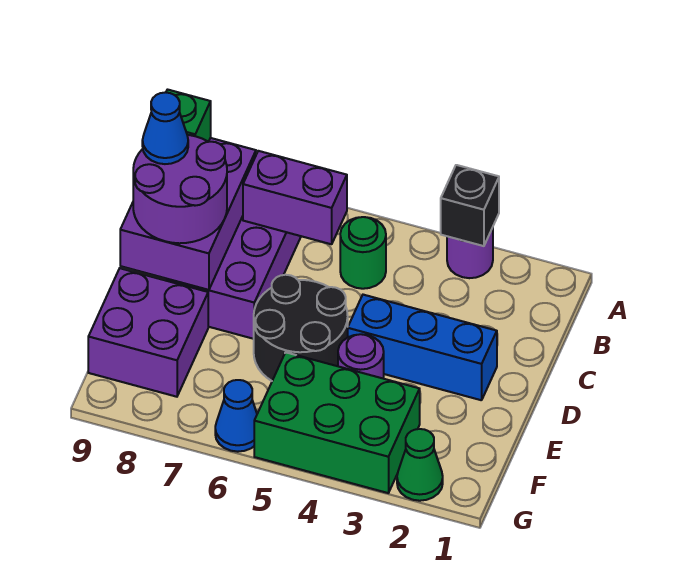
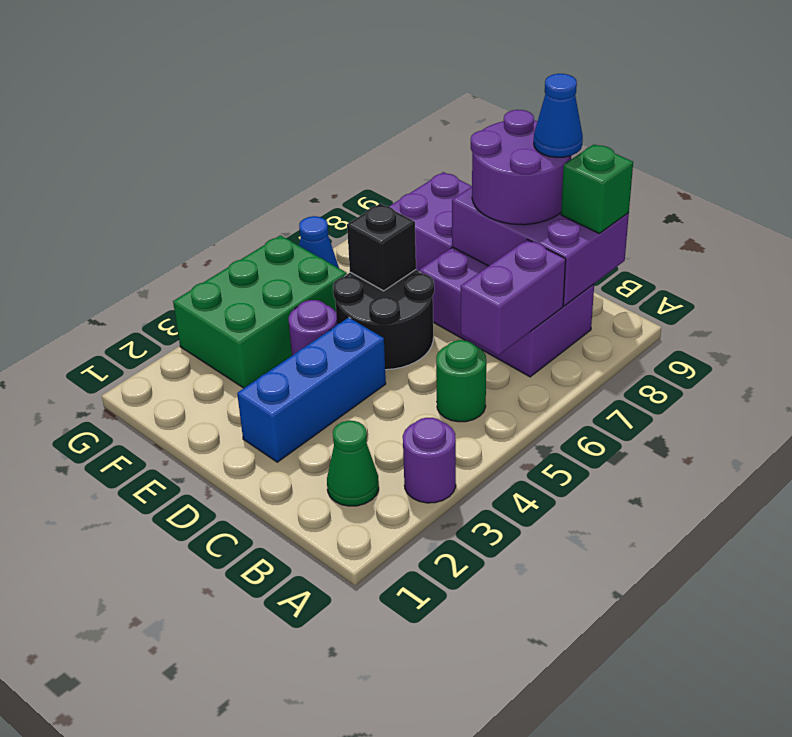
black 1x1 brick [441,165,499,246] -> black 1x1 brick moved to [347,203,416,291]
green 1x1 cone [397,429,443,501] -> green 1x1 cone moved to [327,421,379,506]

